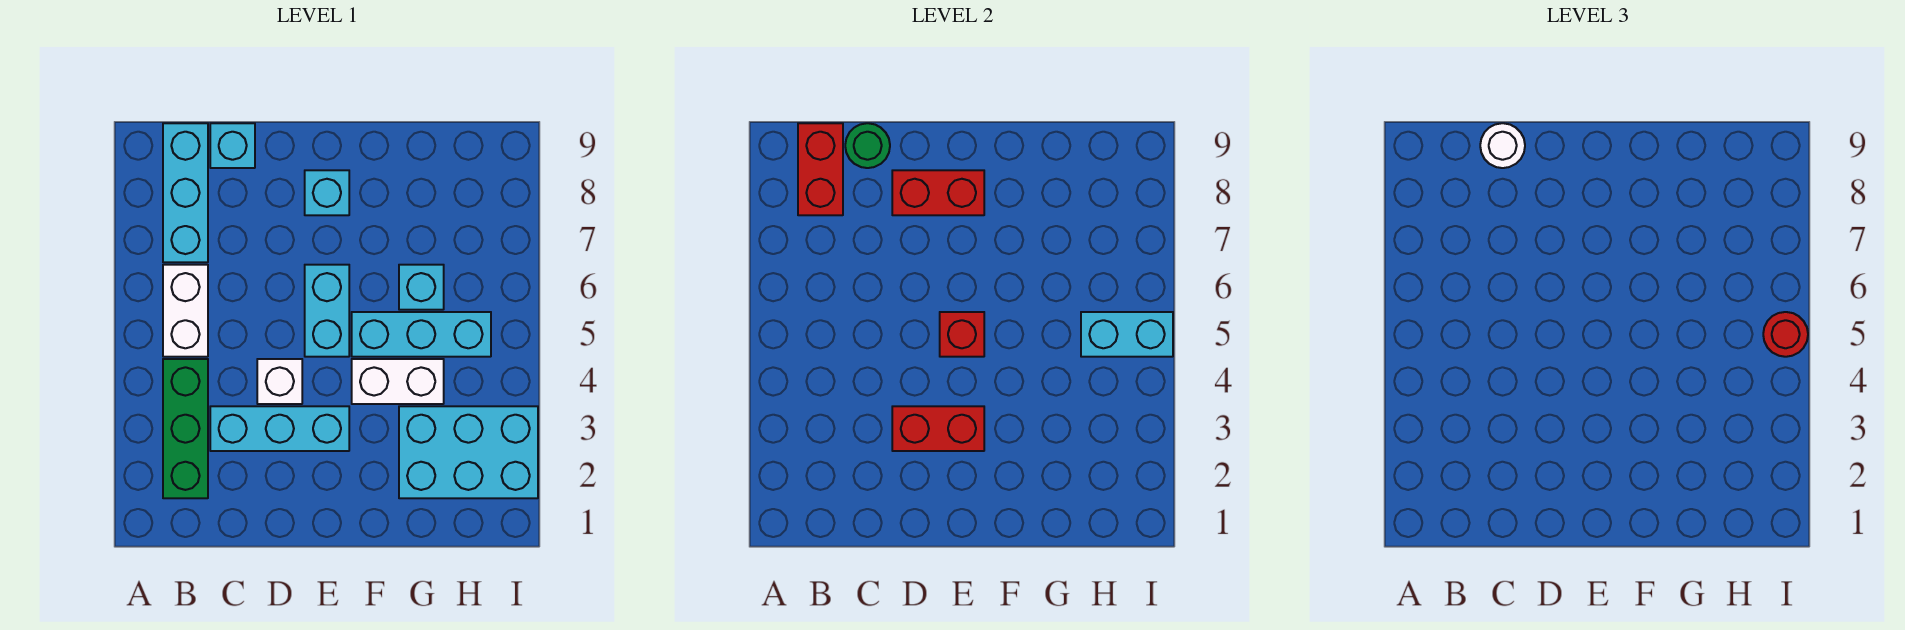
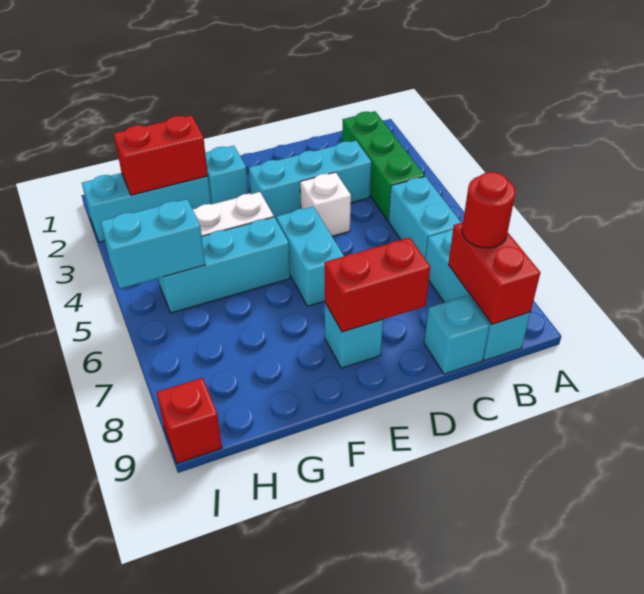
white 1x2 brick [163,265,208,357] -> cyan 1x2 brick [388,177,461,258]
green 1x1 round brick [845,123,890,168] -> none
white 1x1 round brick [1480,123,1525,168] -> none
red 1x2 brick [892,406,984,451] -> red 1x2 brick moved to [114,115,208,195]
red 1x1 brick [940,312,984,357] -> red 1x1 brick moved to [157,378,222,463]
cyan 2x3 brick [399,406,538,498] -> cyan 1x3 brick [82,173,211,242]
cyan 1x1 brick [399,265,444,310] -> cyan 1x1 brick moved to [205,146,248,204]
red 1x1 round brick [1763,312,1808,357] -> red 1x1 round brick moved to [462,172,515,248]

